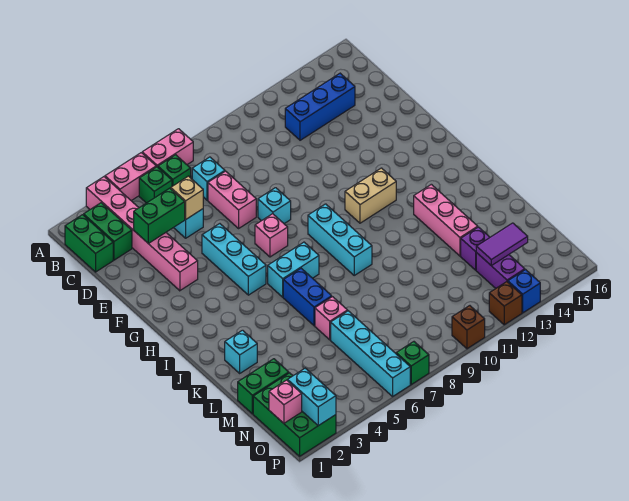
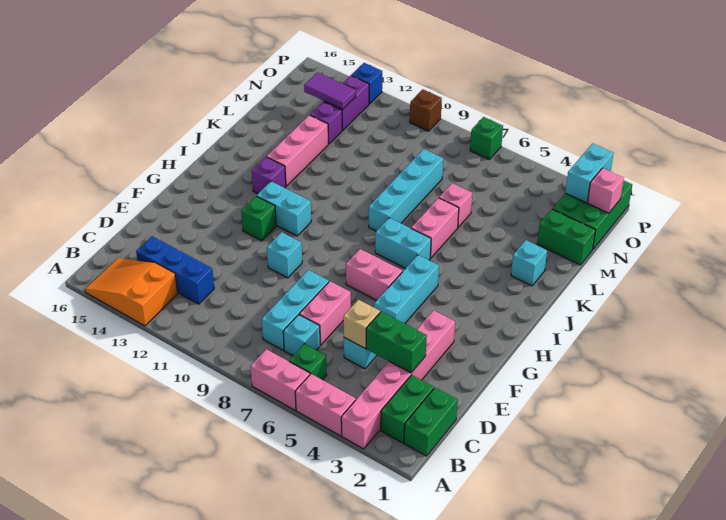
none -> orange 2x3 slope [85,258,178,326]
green 1x1 brick [139,167,172,203] -> green 1x1 brick moved to [241,196,276,241]
cyan 1x1 brick [258,188,291,224] -> cyan 1x1 brick moved to [267,232,302,278]
pink 1x1 brick [255,214,288,257] -> pink 1x2 brick [346,249,402,300]
cyan 1x3 brick [308,204,372,275] -> cyan 1x3 brick moved to [262,270,329,350]
tan 1x2 brick [345,168,396,223] -> cyan 1x2 brick [257,181,311,236]
none -> purple 1x1 brick [252,157,286,194]
blue 1x2 brick [283,268,332,326] -> pink 1x2 brick [411,198,459,258]
cyan 1x4 brick [331,311,410,396] -> cyan 1x4 brick moved to [369,149,443,231]
brown 1x1 brick [489,282,522,325] -> none

